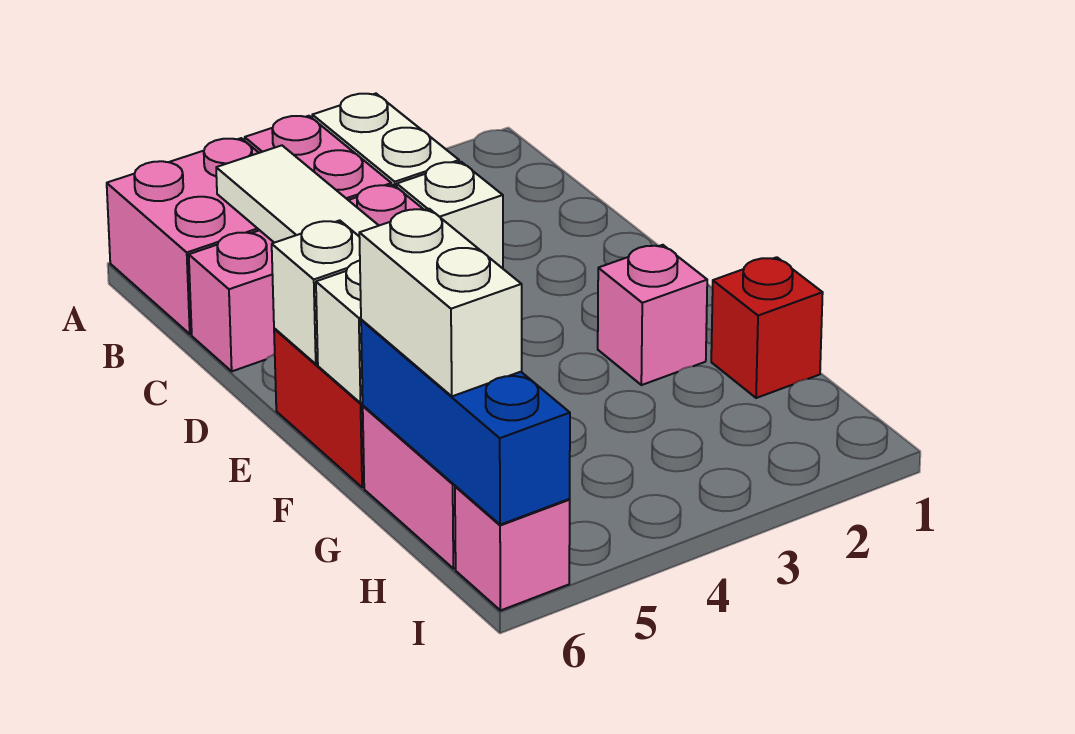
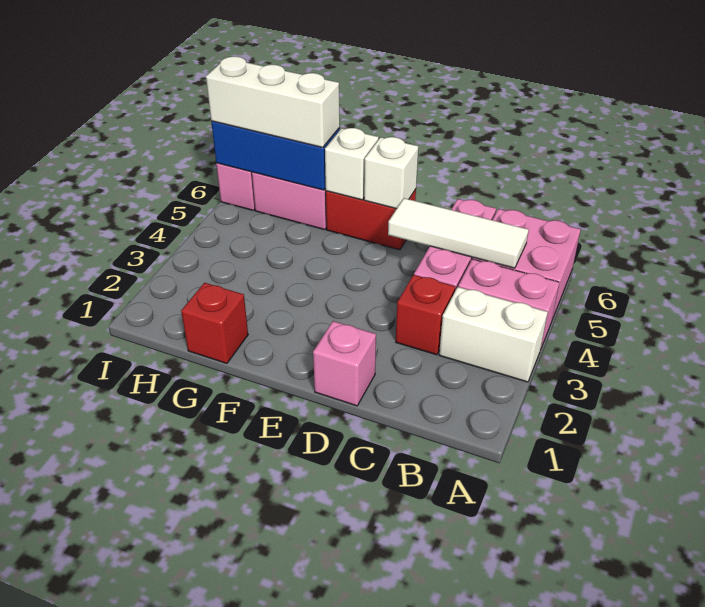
white 1x1 brick [397,162,503,268] -> red 1x1 brick [396,275,455,355]
pink 1x1 brick [598,245,707,385] -> pink 1x1 brick moved to [313,321,376,406]
white 1x2 brick [359,209,522,396] -> white 1x3 brick [206,56,340,148]

